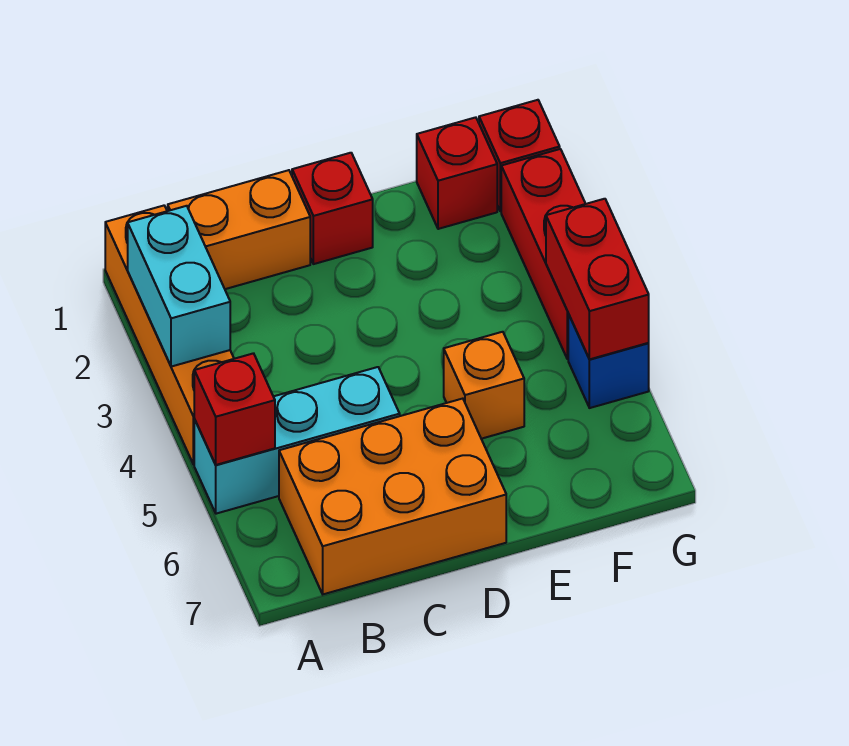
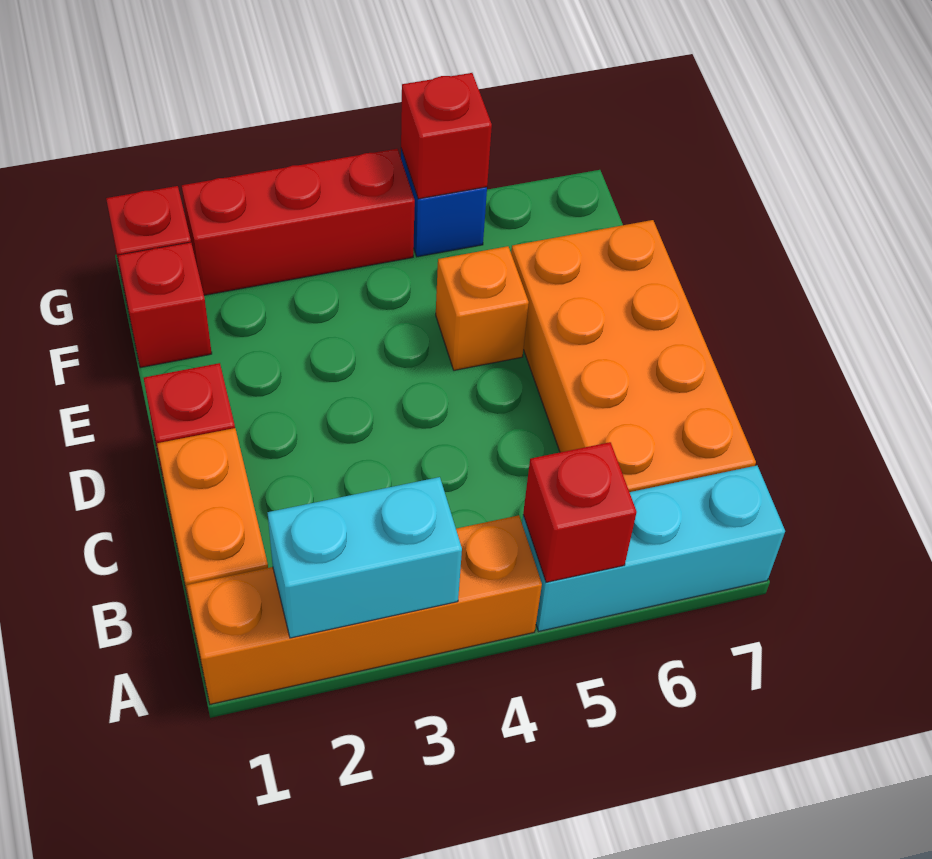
cyan 1x3 brick [194,367,400,514] -> cyan 1x3 brick turned to [522,466,785,631]
orange 2x3 brick [279,399,506,594] -> orange 2x4 brick [511,220,756,492]
red 1x2 brick [546,199,649,359] -> red 1x1 brick [401,73,492,199]

